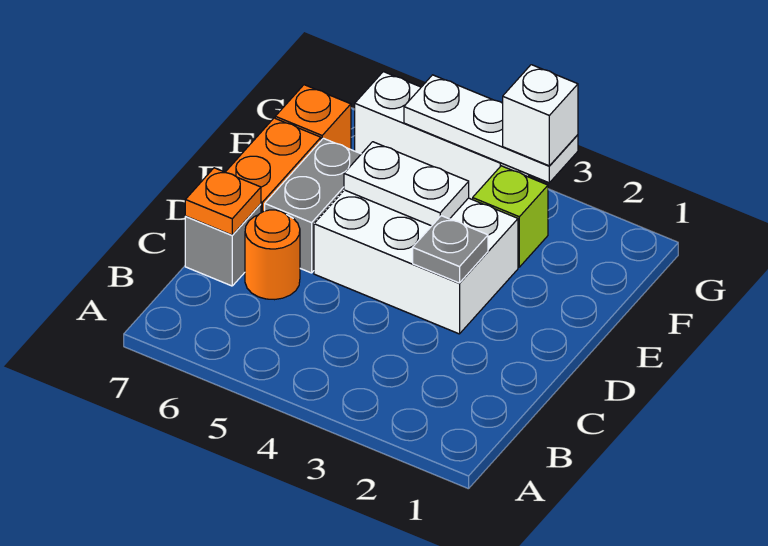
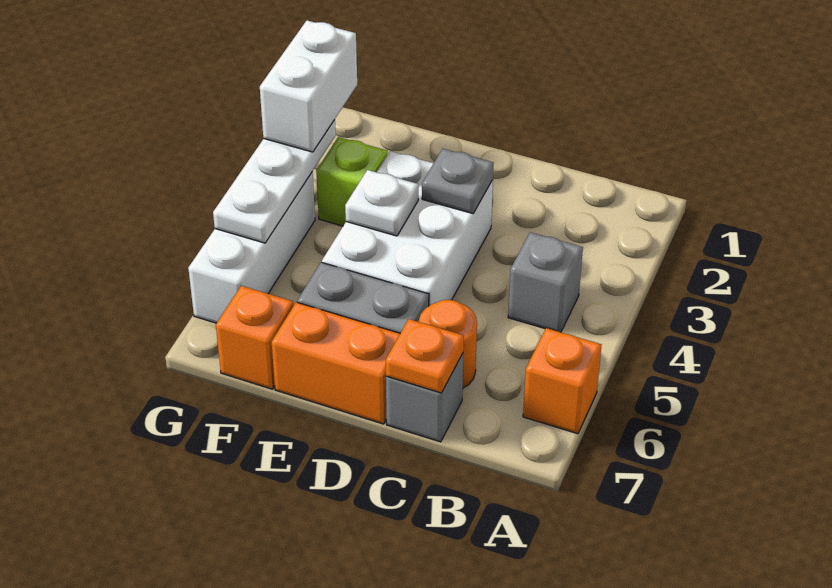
none -> orange 1x1 brick [523,328,601,434]
none -> grey 1x1 brick [508,232,583,332]
white 1x2 plate [344,142,469,226] -> white 1x1 plate [345,170,418,236]
white 1x1 brick [503,65,578,166] -> white 1x2 brick [260,20,357,152]

